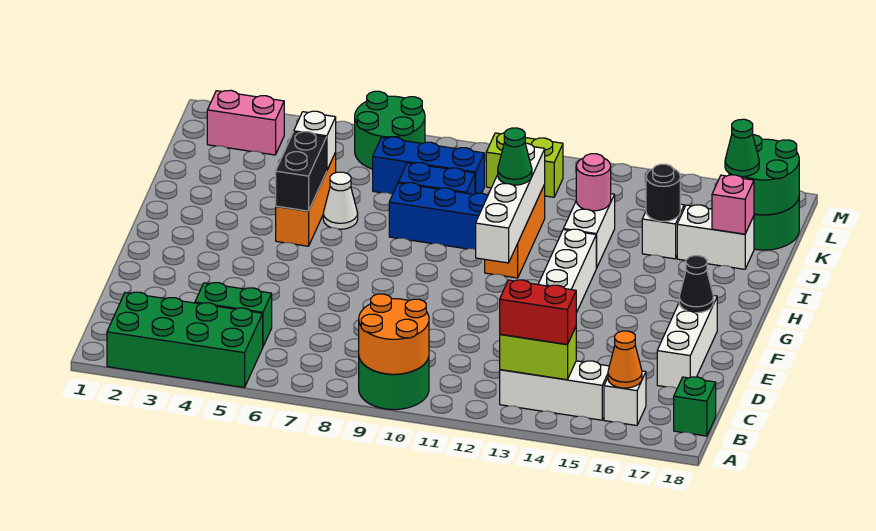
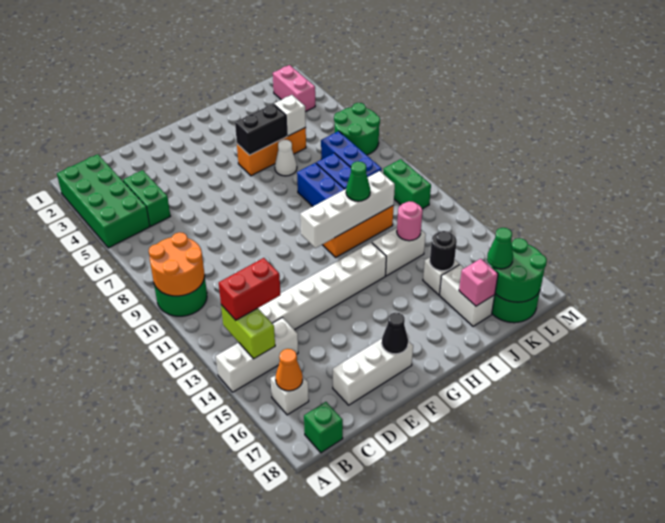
white 1x3 brick [500,361,609,420] -> white 1x3 brick turned to [216,318,298,392]
red 1x2 brick [500,280,576,345] -> red 1x2 brick turned to [219,258,281,320]
lime 1x2 brick [486,133,563,197] -> green 1x2 brick [383,159,431,209]

